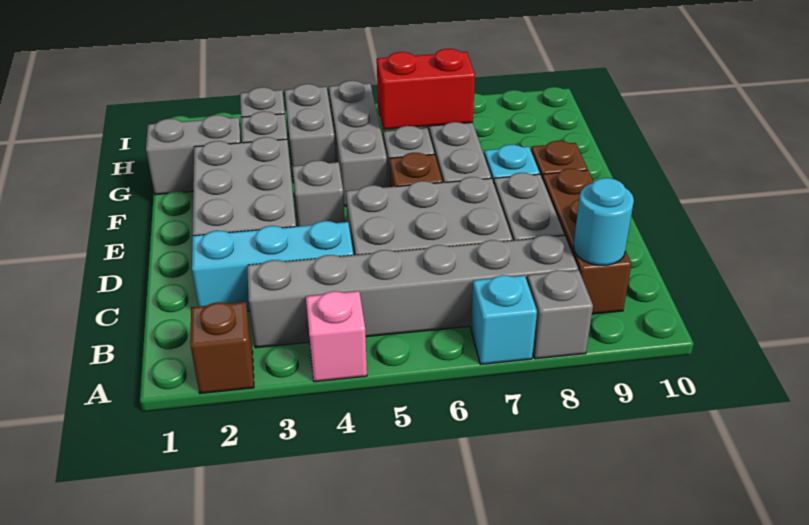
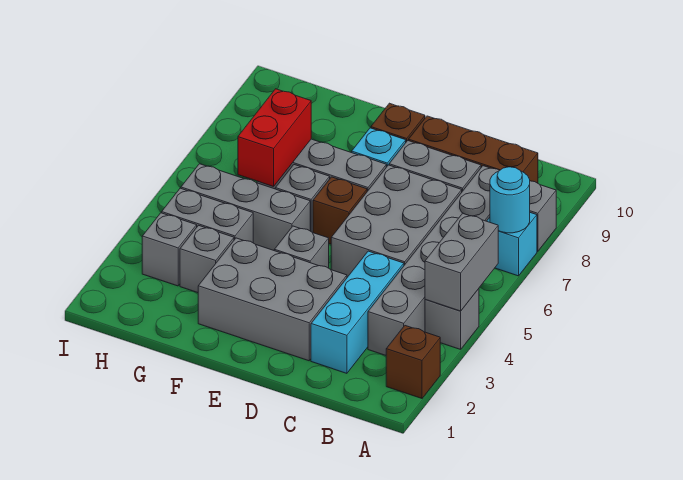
pink 1x1 brick [306,291,367,382] -> grey 1x1 brick [425,289,479,349]
cyan 1x1 round brick [573,178,634,265] -> cyan 1x1 round brick moved to [490,167,530,233]
grey 1x2 brick [146,115,242,195] -> grey 1x2 brick moved to [425,213,498,311]

